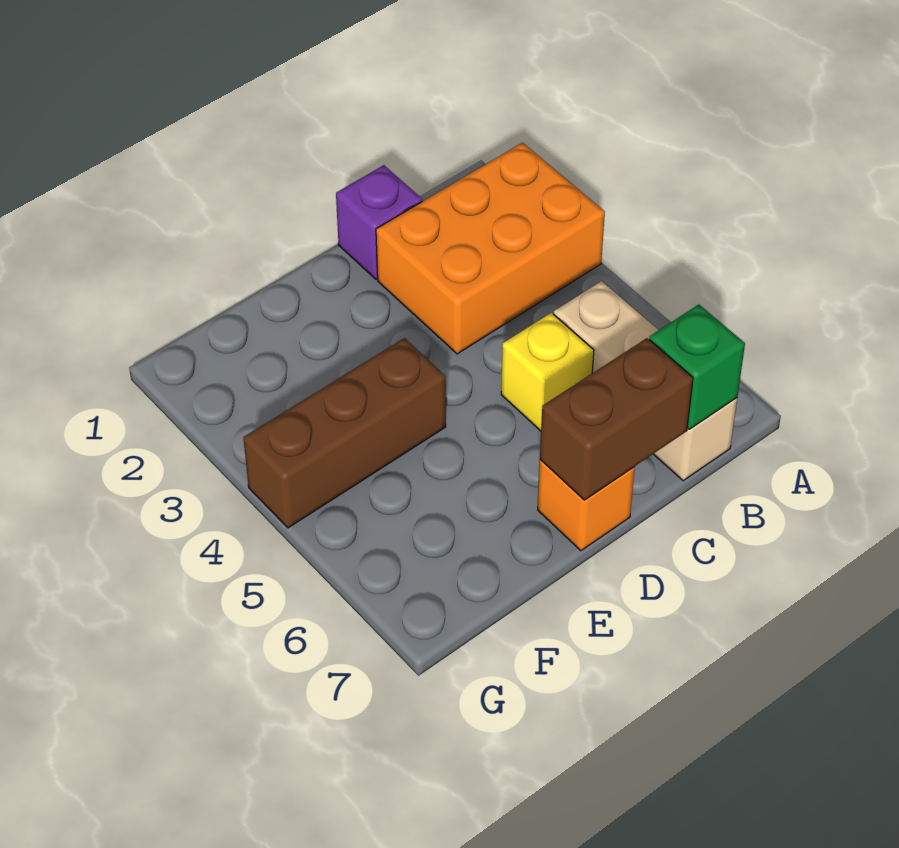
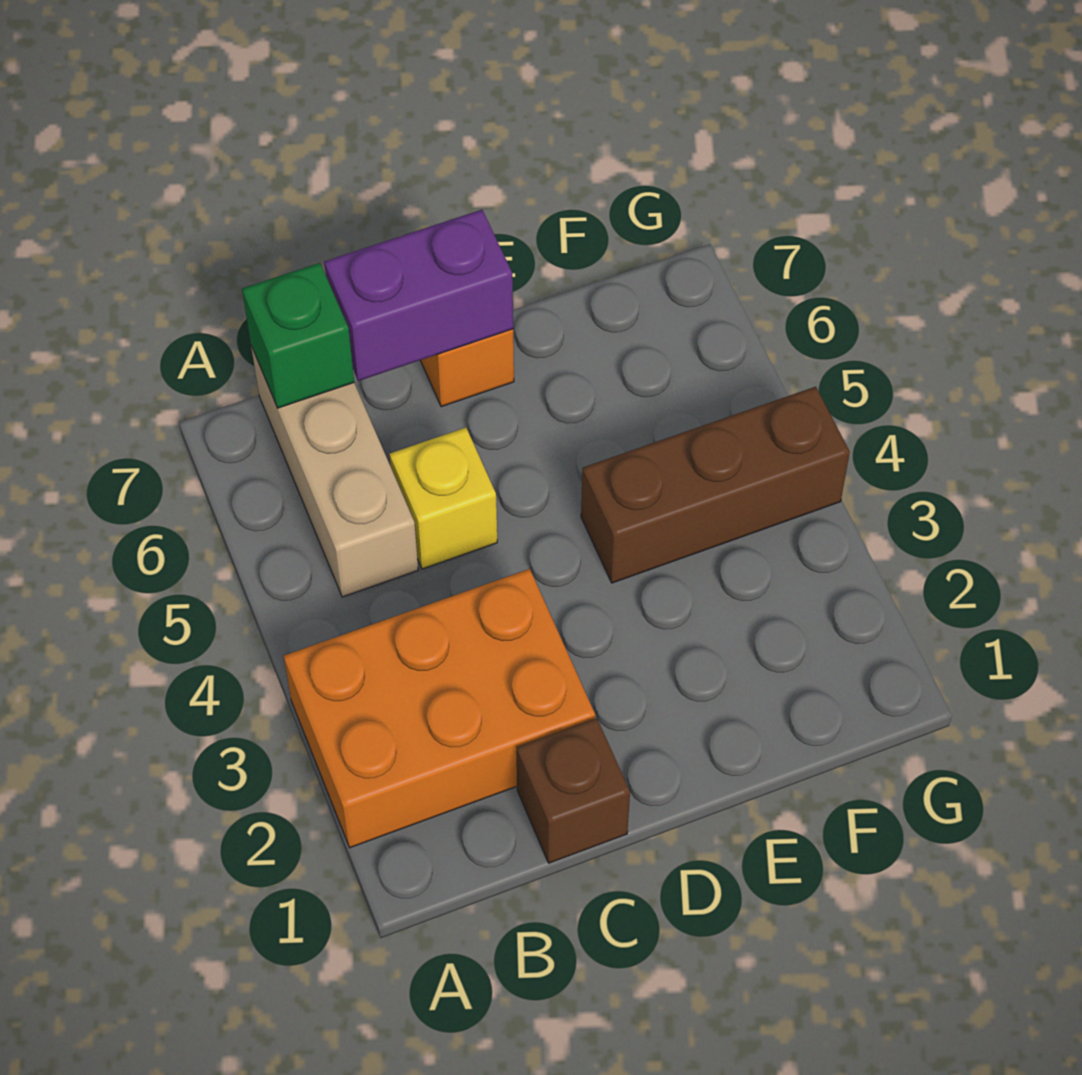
purple 1x1 brick [336,165,422,279] -> brown 1x1 brick [516,718,630,863]
brown 1x2 brick [540,338,693,500] -> purple 1x2 brick [324,210,513,381]

